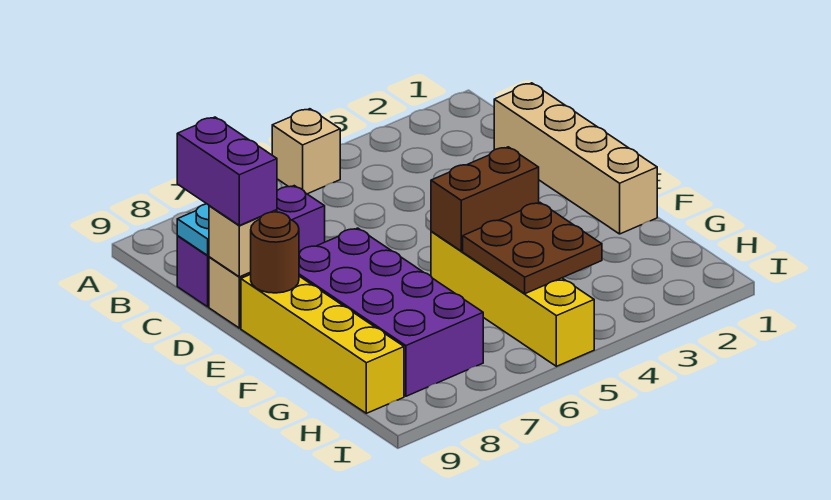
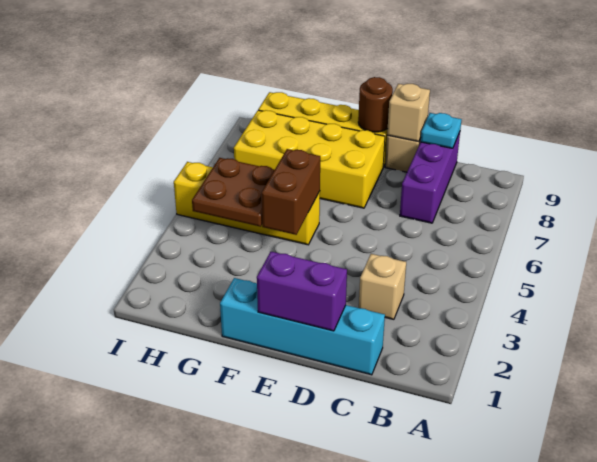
tan 1x1 brick [272,109,340,194] -> tan 1x1 brick moved to [359,254,406,319]
tan 1x4 brick [494,83,657,234] -> cyan 1x4 brick [220,278,385,375]
purple 1x2 brick [177,117,277,225] -> purple 1x2 brick moved to [257,252,347,331]
purple 2x4 brick [299,228,483,396] -> yellow 2x4 brick [234,110,385,208]

